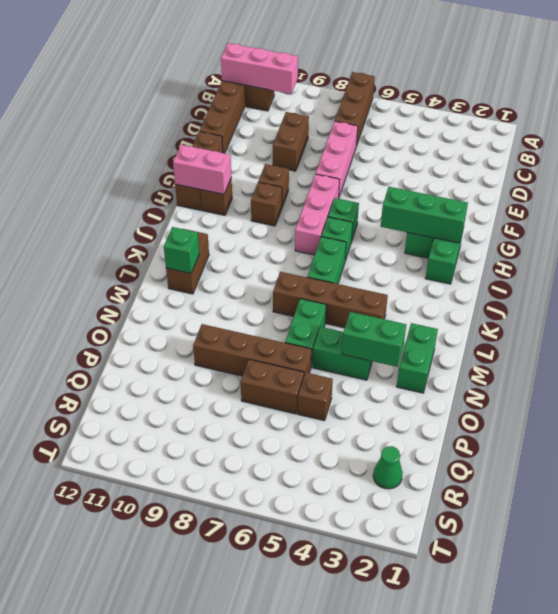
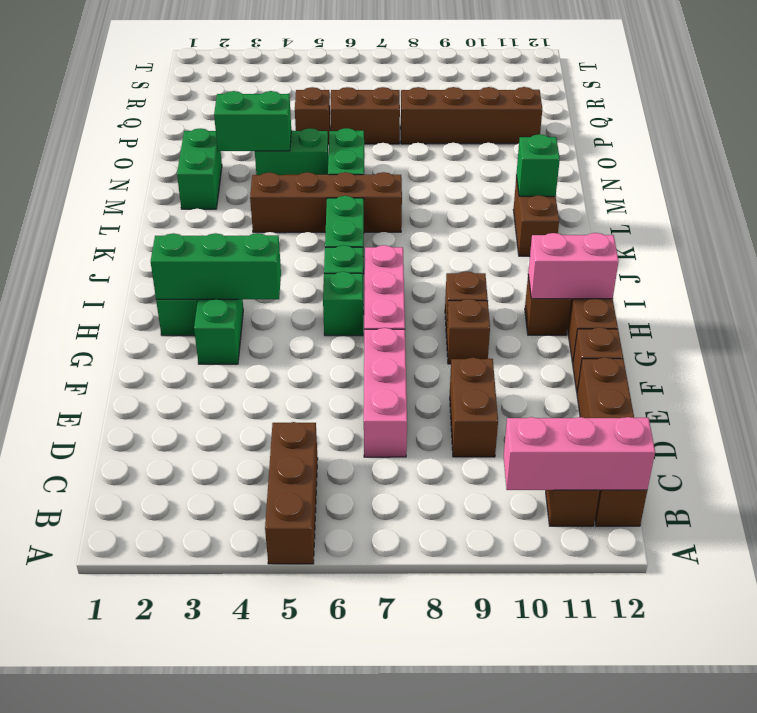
brown 1x3 brick [335,72,375,146] -> brown 1x3 brick moved to [265,422,318,564]
brown 1x4 brick [193,324,312,376] -> brown 1x4 brick moved to [401,87,542,144]
green 1x1 cone [373,446,403,489] -> none

